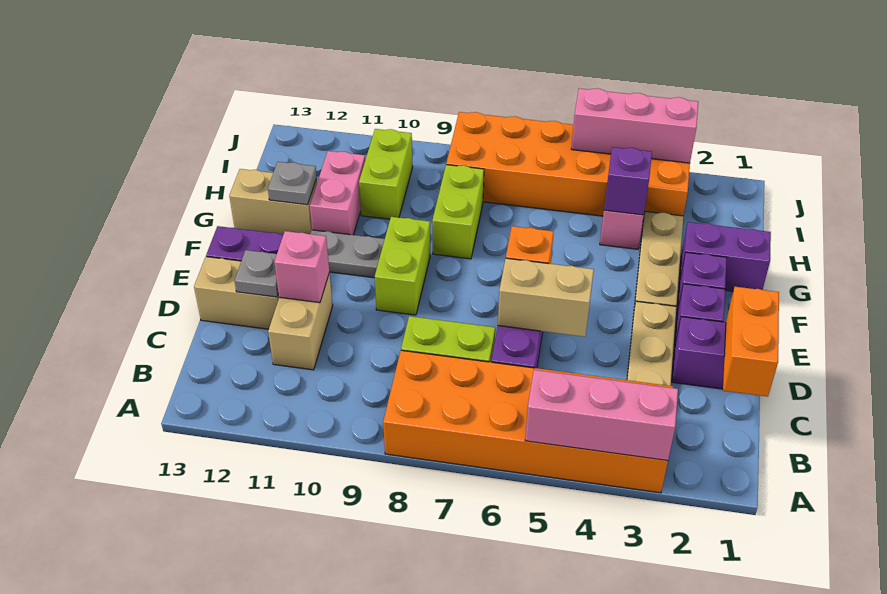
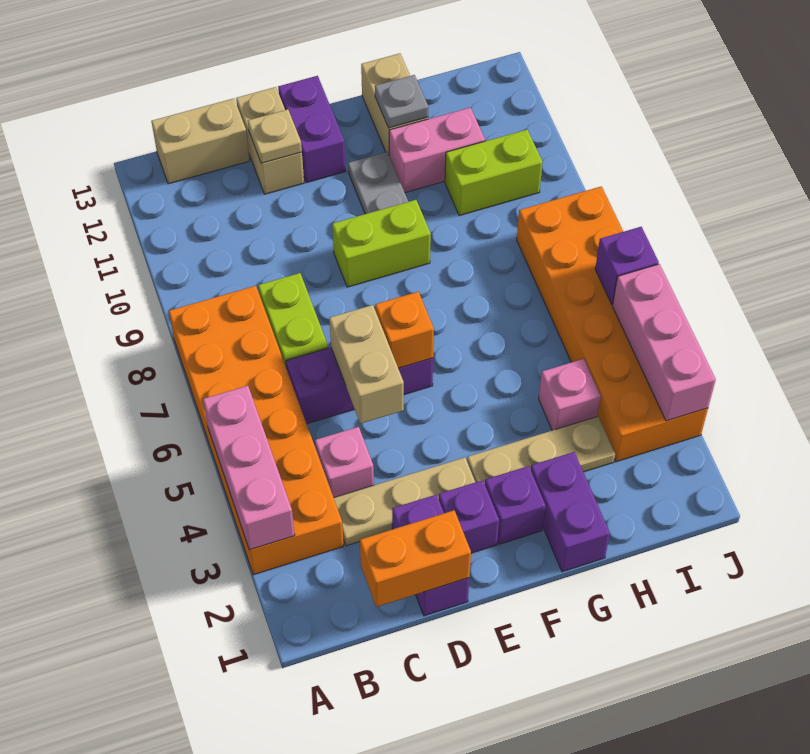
tan 1x2 brick [268,273,333,370] -> tan 1x2 brick moved to [151,98,250,184]
pink 1x1 brick [274,231,329,303] -> pink 1x1 brick moved to [315,427,374,498]
grey 1x1 plate [234,250,278,297] -> tan 1x1 plate [248,109,302,163]
lime 1x2 brick [432,165,484,259] -> none
purple 1x1 brick [604,147,652,215] -> purple 1x1 brick moved to [595,227,659,305]

